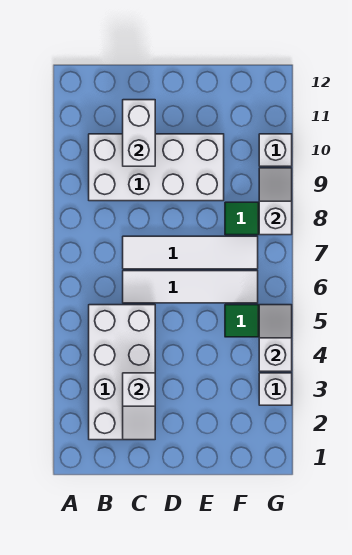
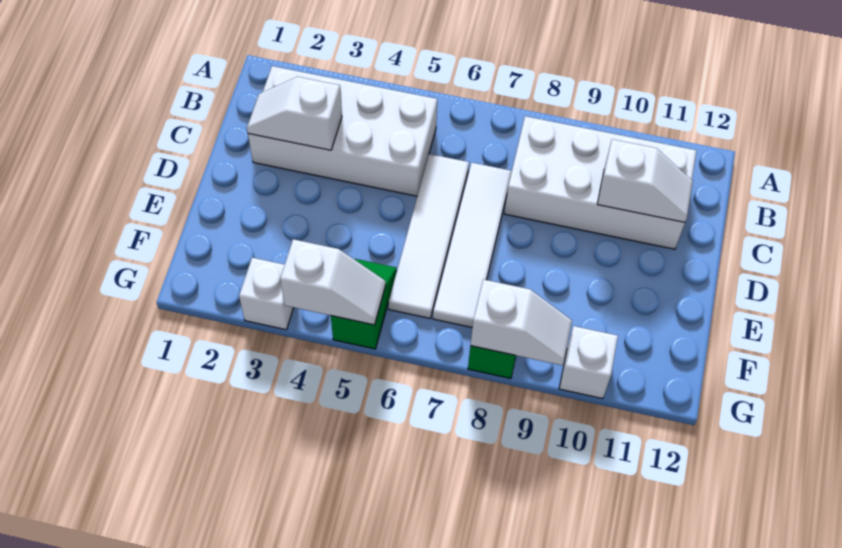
white 2x4 brick [89,134,224,201] -> white 2x4 brick turned to [504,116,696,249]
white 1x2 brick [123,100,155,166] -> white 1x2 slope [597,139,693,222]

